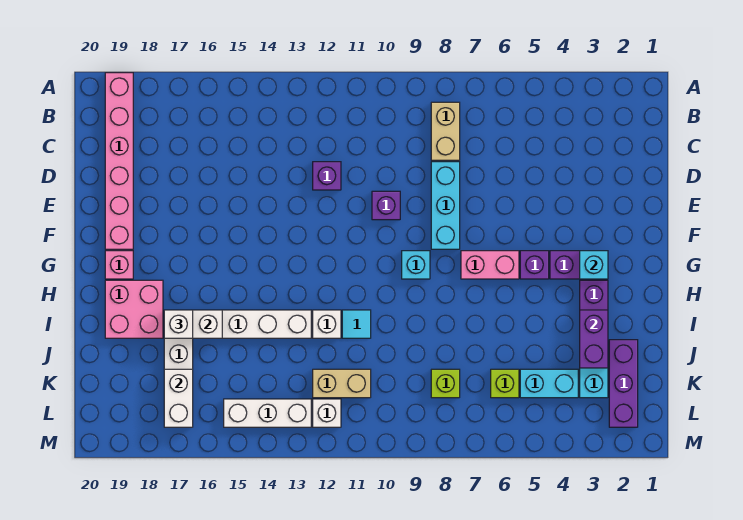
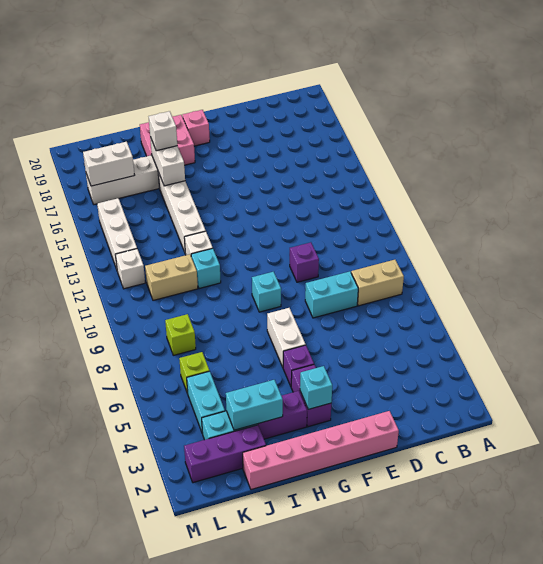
pink 1x6 brick [105,73,133,249] -> pink 1x6 brick moved to [243,411,399,490]
cyan 1x3 brick [431,162,460,249] -> cyan 1x2 brick [305,271,358,318]
purple 1x1 brick [313,162,341,190] -> none
pink 1x2 brick [461,251,519,279] -> white 1x2 brick [267,308,306,367]
purple 1x2 brick [580,310,608,368] -> cyan 1x2 brick [226,380,283,430]
cyan 1x1 tile [342,310,371,338] -> cyan 1x1 brick [191,248,221,289]
tan 1x2 brick [313,369,371,398] -> tan 1x2 brick turned to [145,254,198,300]

